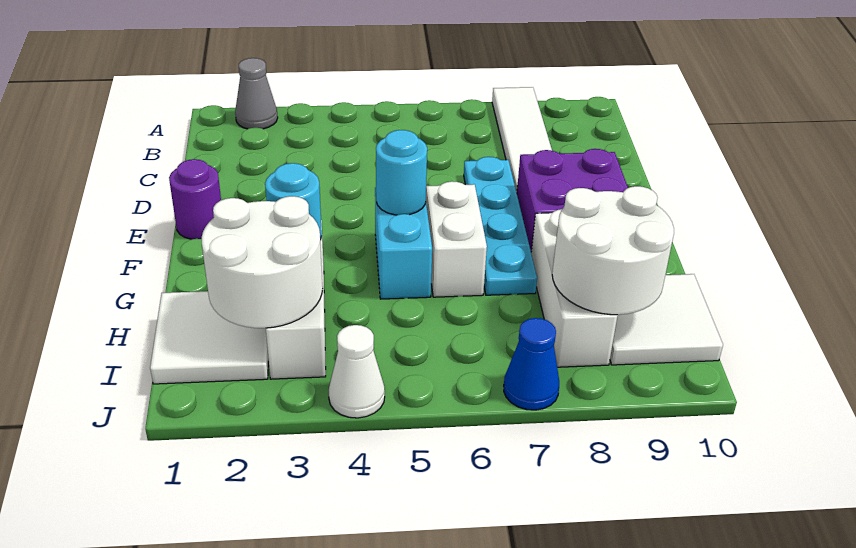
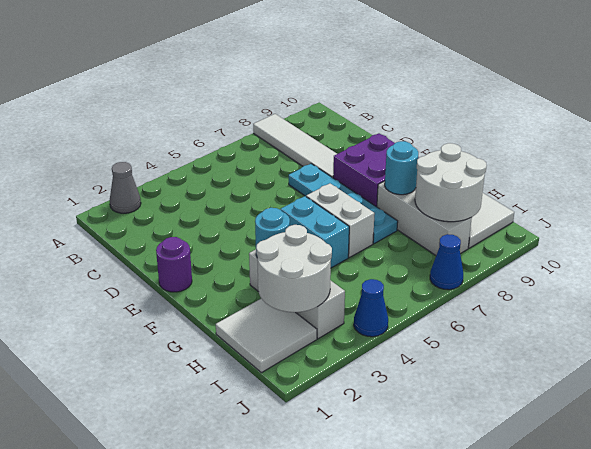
cyan 1x1 round brick [376,130,427,215] -> cyan 1x1 round brick moved to [385,141,418,195]
white 1x1 cone [329,325,385,418] -> blue 1x1 cone [354,279,388,337]

